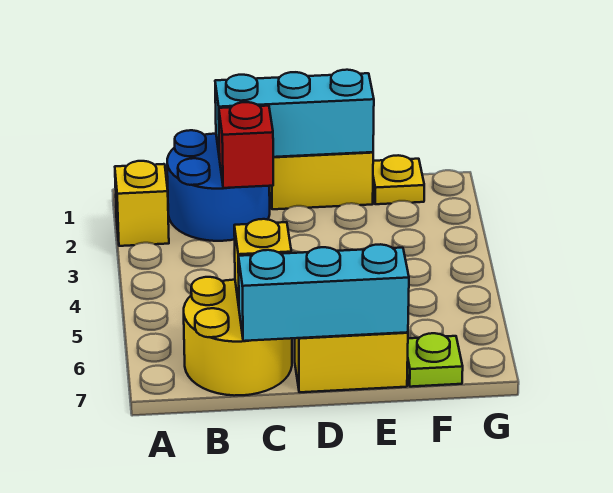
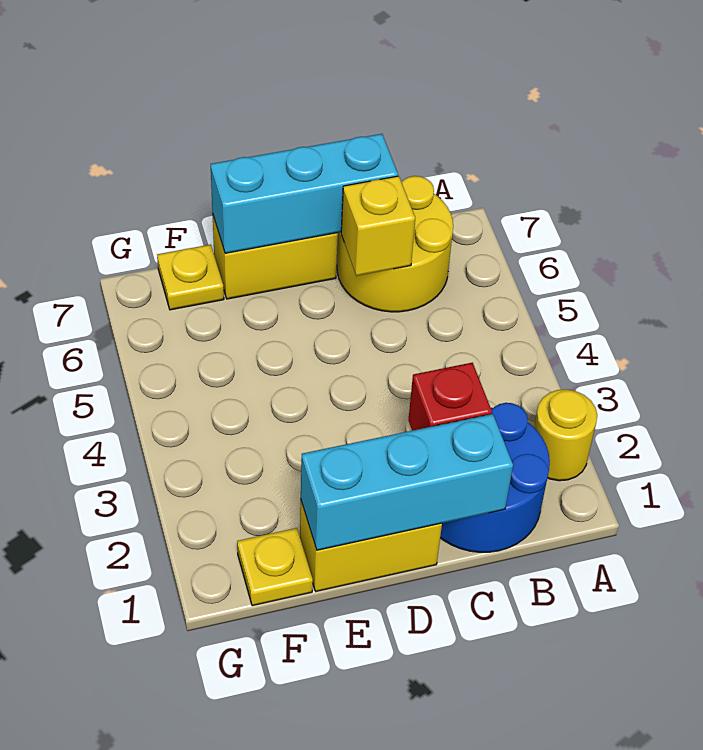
yellow 1x1 brick [115,161,169,246] -> yellow 1x1 round brick [534,389,597,481]
lime 1x1 plate [407,333,463,387] -> yellow 1x1 plate [157,245,224,310]

